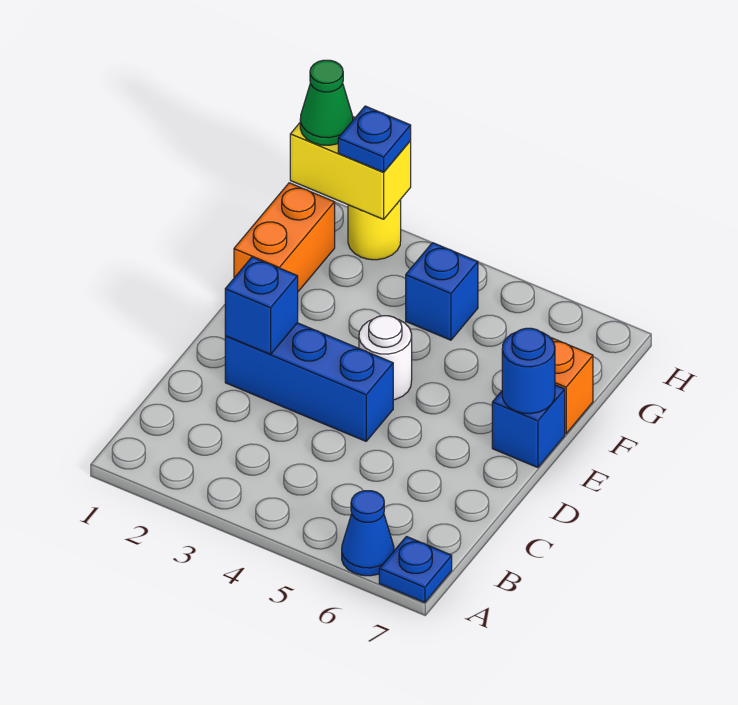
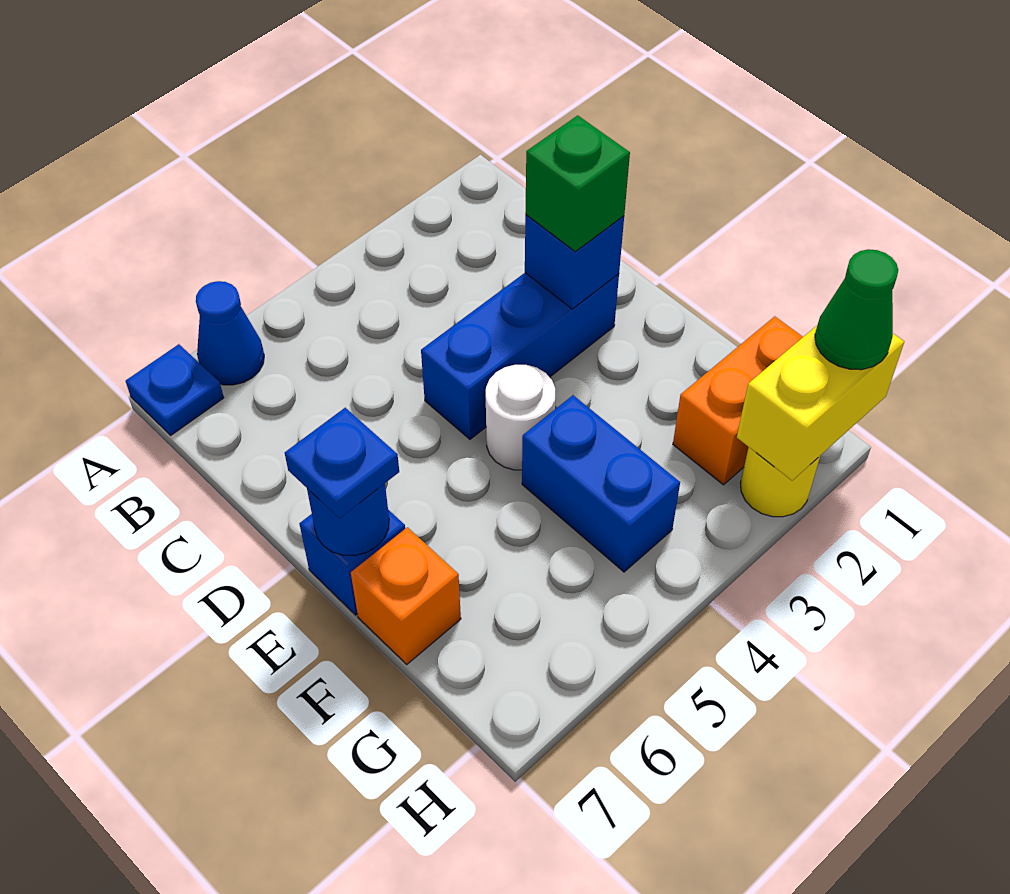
none -> green 1x1 brick [525,115,630,252]
orange 1x2 brick [234,183,335,291] -> orange 1x2 brick turned to [673,316,803,485]
blue 1x1 brick [406,243,478,340] -> blue 1x2 brick [522,395,680,572]
blue 1x1 plate [338,106,411,172] -> blue 1x1 plate moved to [285,408,399,518]

